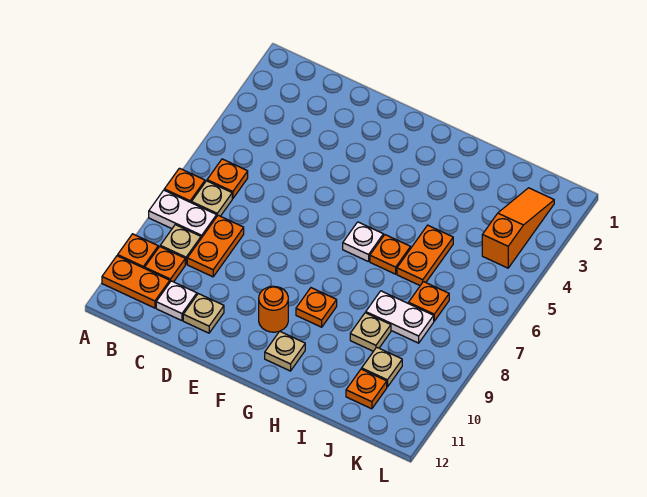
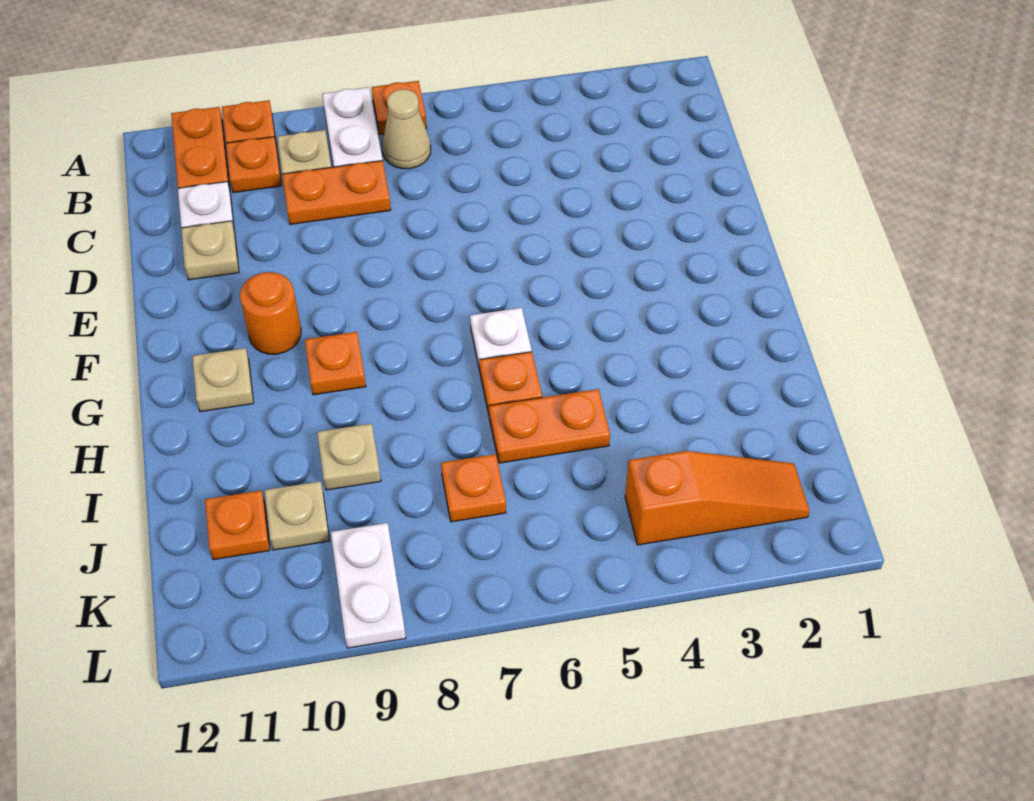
orange 1x1 plate [207,159,248,199] -> none
tan 1x1 plate [192,181,232,216] -> tan 1x1 cone [382,89,431,169]
white 1x2 plate [366,291,434,343] -> white 1x2 plate moved to [331,523,406,648]

